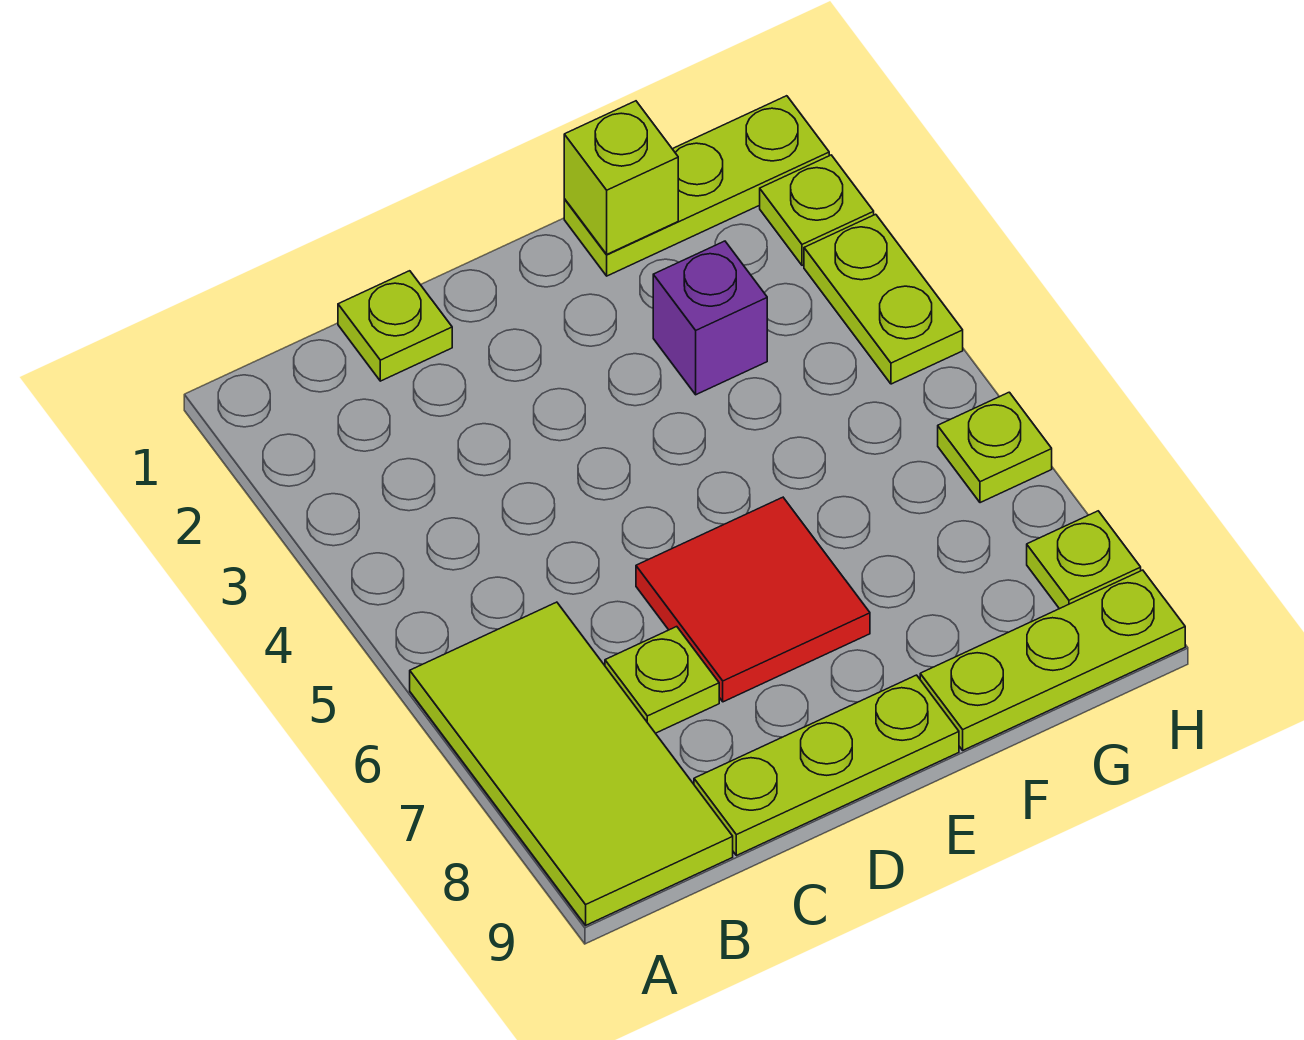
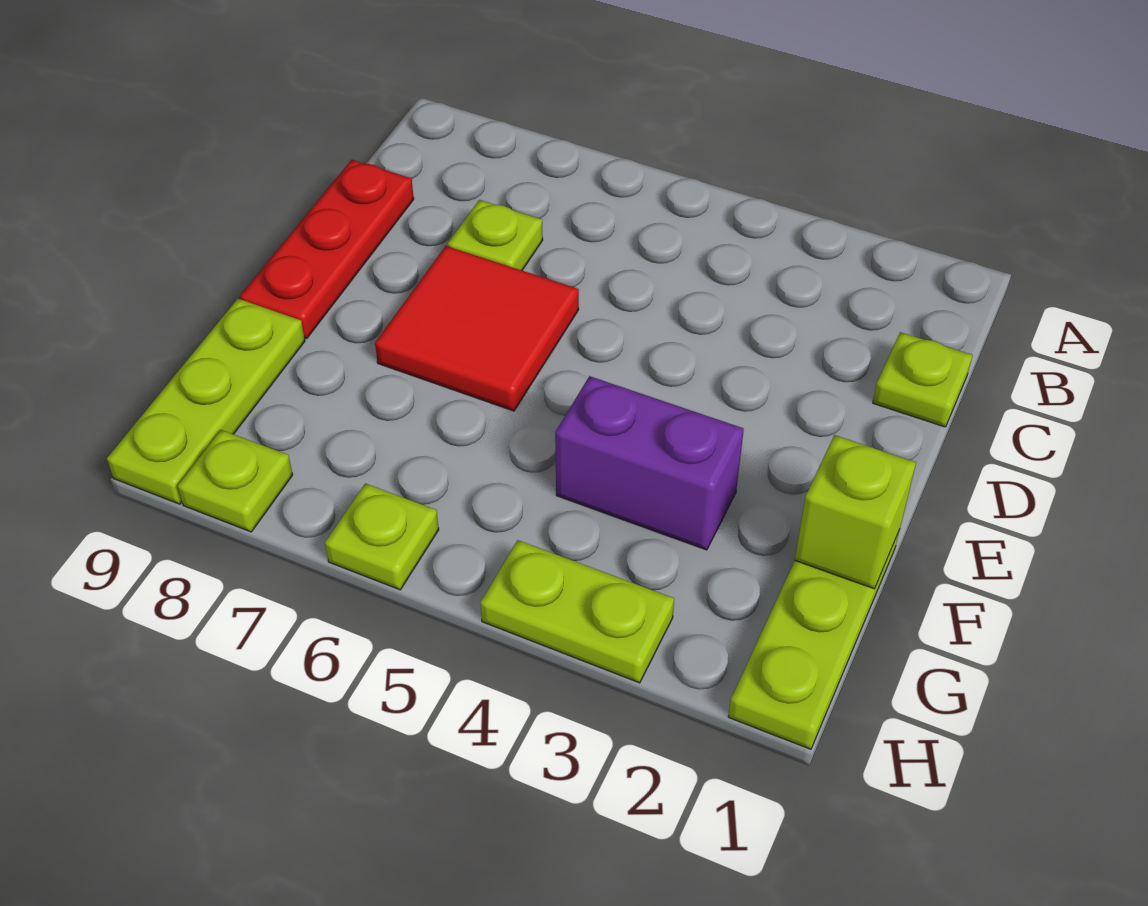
lime 2x4 tile [410,602,733,925] -> none
lime 1x3 plate [694,675,959,856] -> red 1x3 plate [240,160,414,339]
purple 1x1 brick [653,241,767,395] -> purple 1x2 brick [555,376,744,550]
lime 1x1 plate [760,155,874,265] -> none

